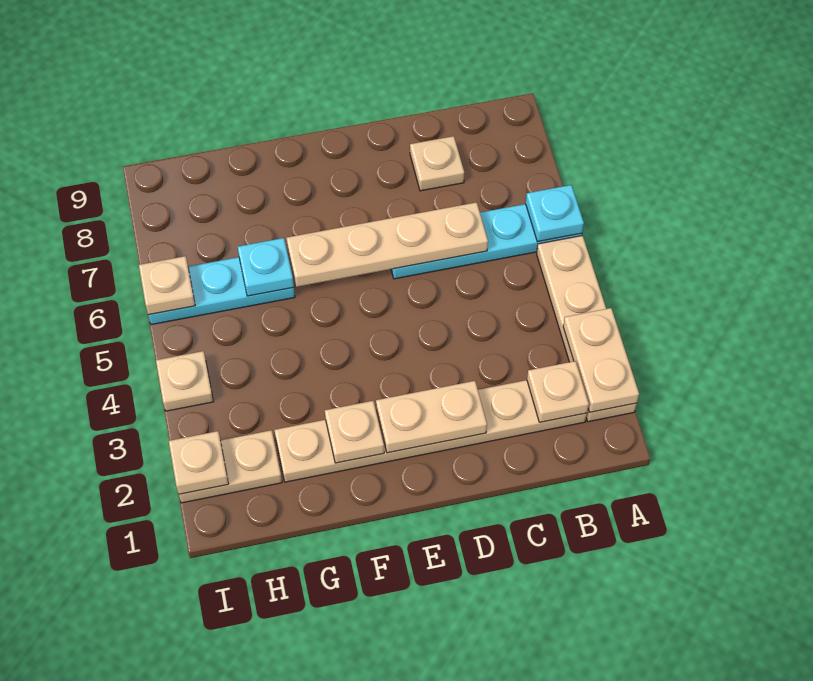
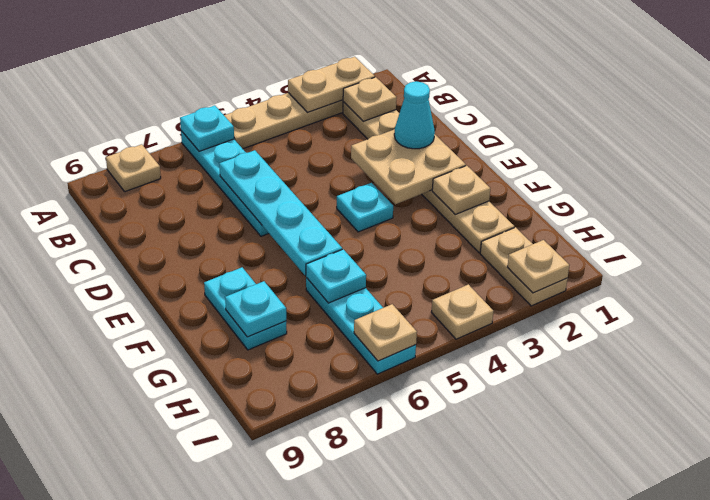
tan 1x4 plate [287,202,488,287] -> cyan 1x4 plate [219,150,342,276]
tan 1x1 plate [410,136,464,191] -> tan 1x1 plate moved to [106,144,161,192]
tan 1x2 plate [376,381,487,453] -> tan 2x2 plate [351,129,466,204]
none -> cyan 1x1 cone [394,81,435,149]
none -> cyan 1x1 plate [337,183,393,232]
none -> cyan 1x2 plate [204,267,287,350]
none -> cyan 1x1 plate [225,281,286,337]

